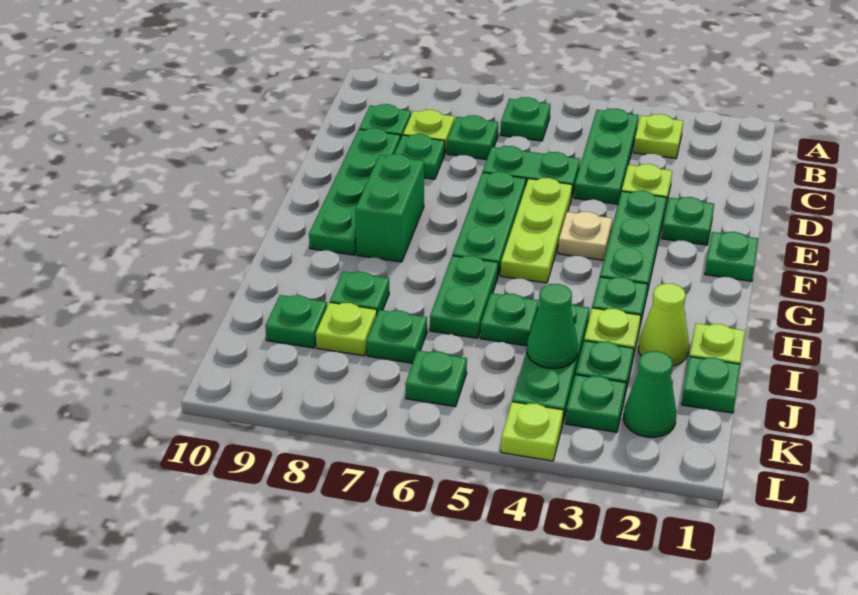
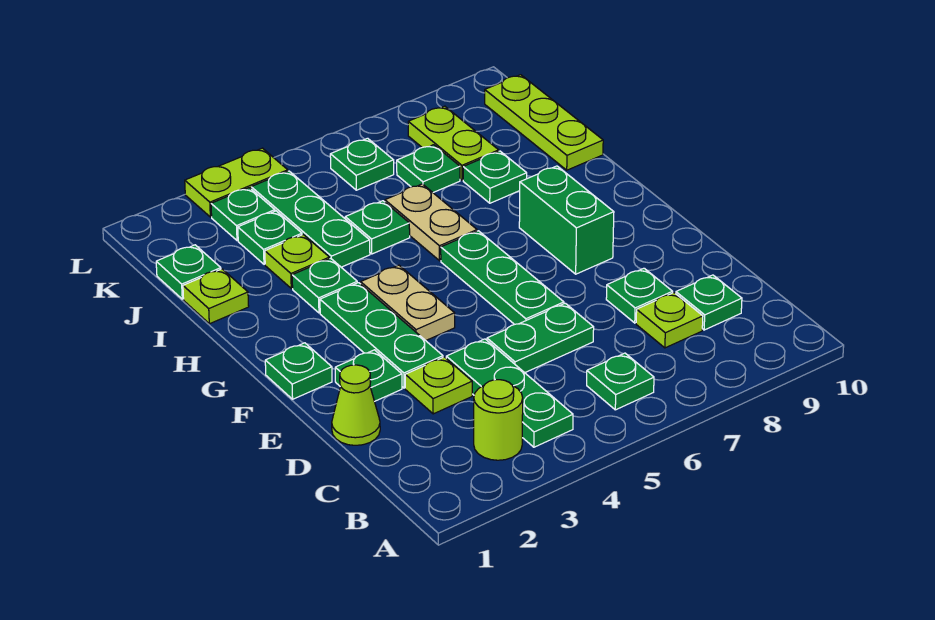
lime 1x1 plate [634,114,683,159] -> lime 1x1 round brick [474,380,523,460]
green 1x1 plate [447,115,498,160] -> none
green 1x4 plate [309,128,400,255] -> none
lime 1x3 plate [501,178,572,283] -> lime 1x3 plate moved to [485,75,603,170]
tan 1x1 plate [558,212,612,260] -> tan 1x2 plate [361,265,455,341]
green 1x2 plate [430,256,498,338] -> tan 1x2 plate [385,184,477,261]
lime 1x1 cone [638,283,689,366] -> lime 1x1 cone moved to [332,365,380,445]
green 1x1 cone [527,284,578,369] -> none
lime 1x1 plate [316,302,377,356] -> lime 1x2 plate [408,106,499,180]
green 1x1 plate [265,295,327,348] -> none
green 1x1 cone [624,351,676,437] -> none
lime 1x1 plate [501,402,563,461] -> lime 1x2 plate [185,148,288,217]

